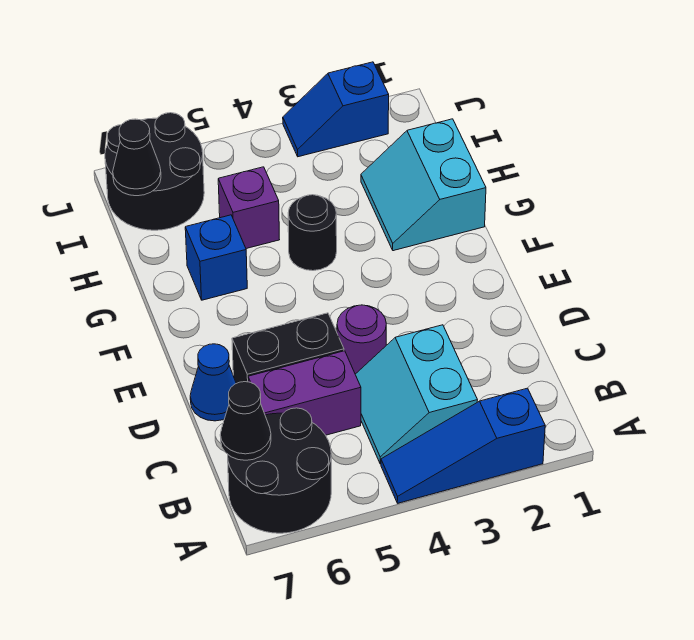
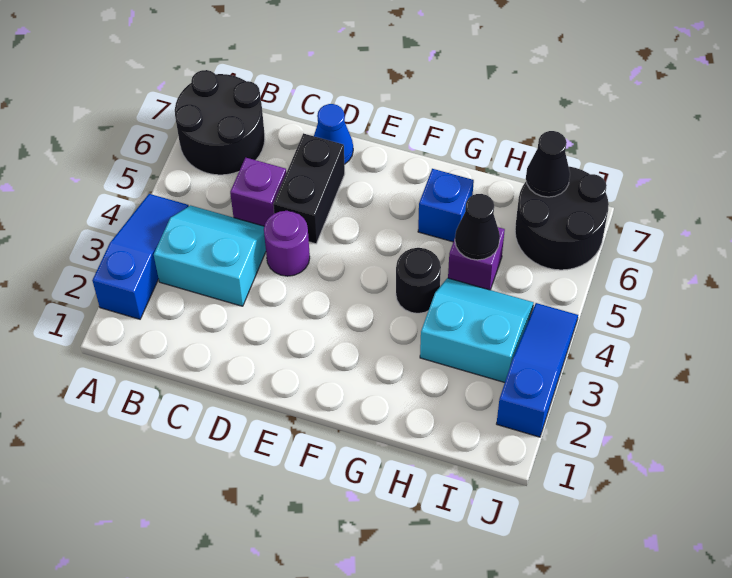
black 1x1 cone [220,382,271,460] -> black 1x1 cone moved to [455,194,500,260]
purple 1x2 brick [248,351,361,435] -> purple 1x1 brick [230,158,286,226]
cyan 2x2 slope [361,119,486,251] -> cyan 2x2 slope moved to [420,278,534,383]
blue 1x2 slope [283,62,389,157] -> blue 1x3 slope [497,303,578,437]

